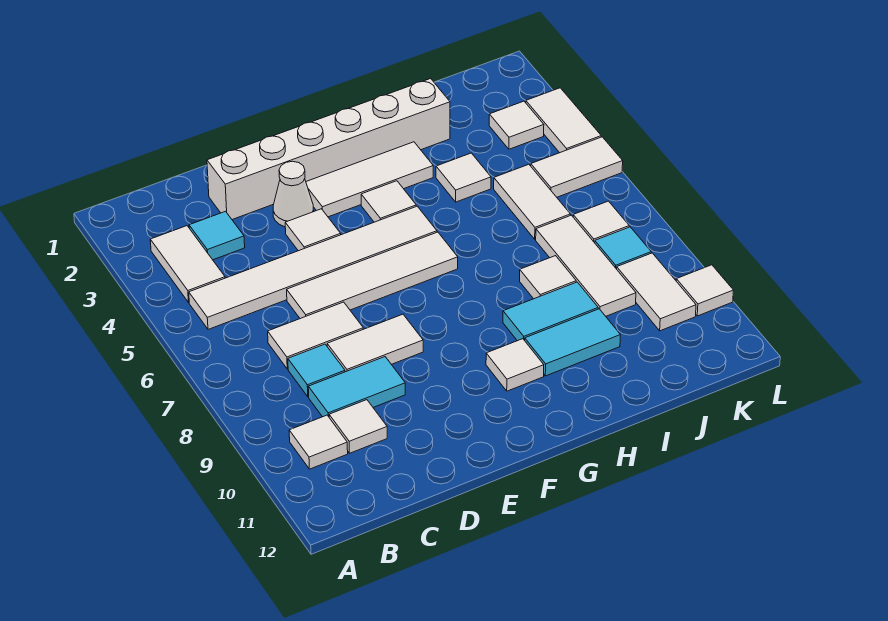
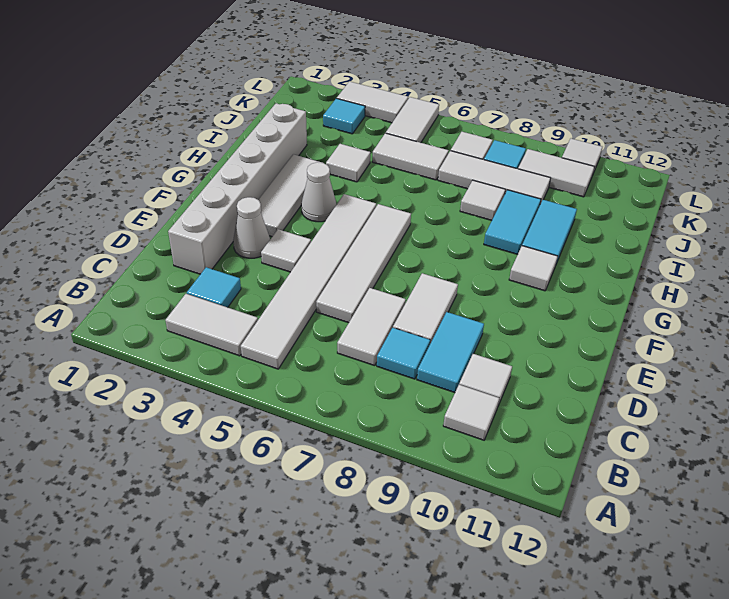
white 1x1 tile [361,181,416,222] -> white 1x1 cone [301,162,336,222]
white 1x1 tile [489,101,544,149] -> cyan 1x1 tile [323,98,365,134]

